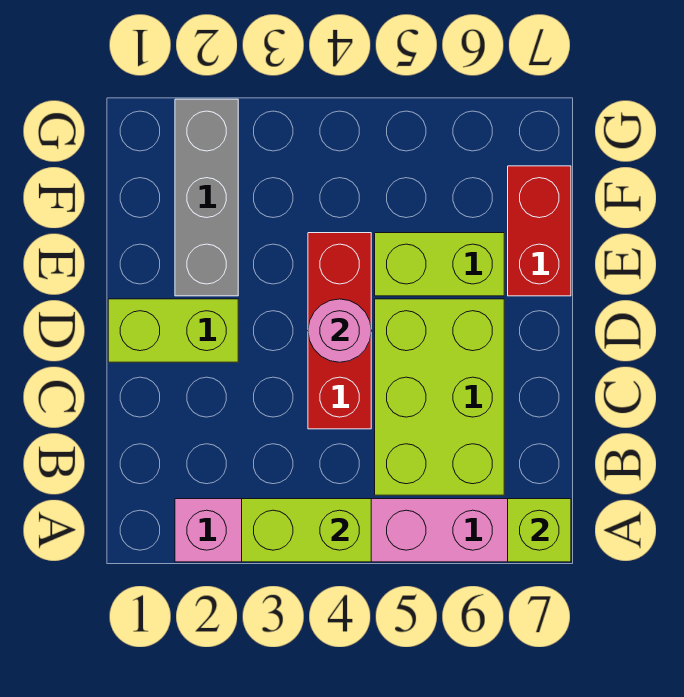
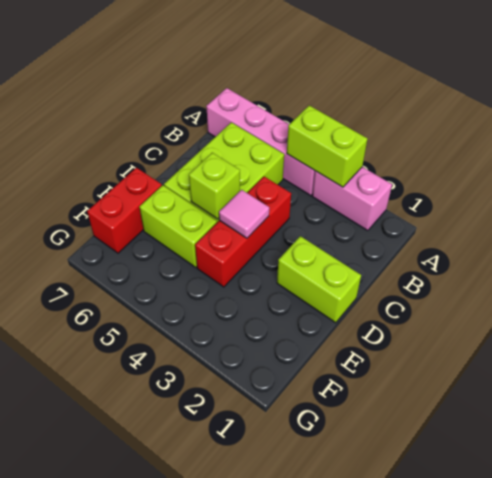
lime 1x1 brick [508,499,571,562] -> lime 1x1 brick moved to [189,153,240,219]
pink 1x1 round brick [308,299,371,362] -> pink 1x1 tile [219,190,269,238]
grey 1x3 brick [175,99,238,296] -> none

